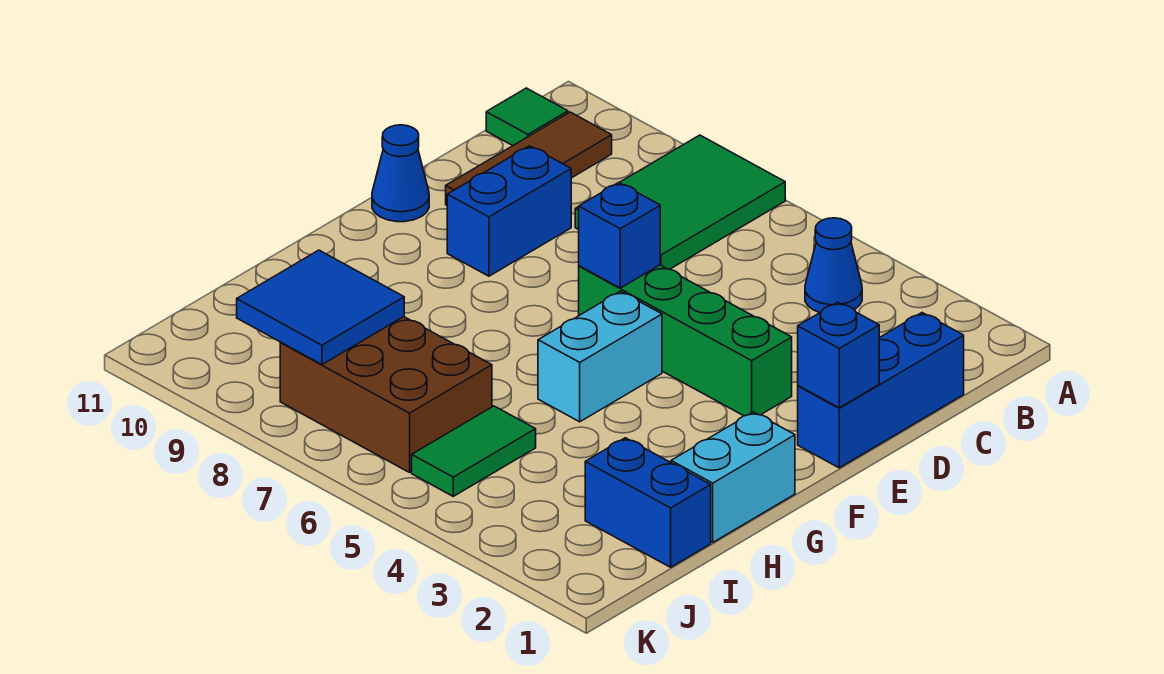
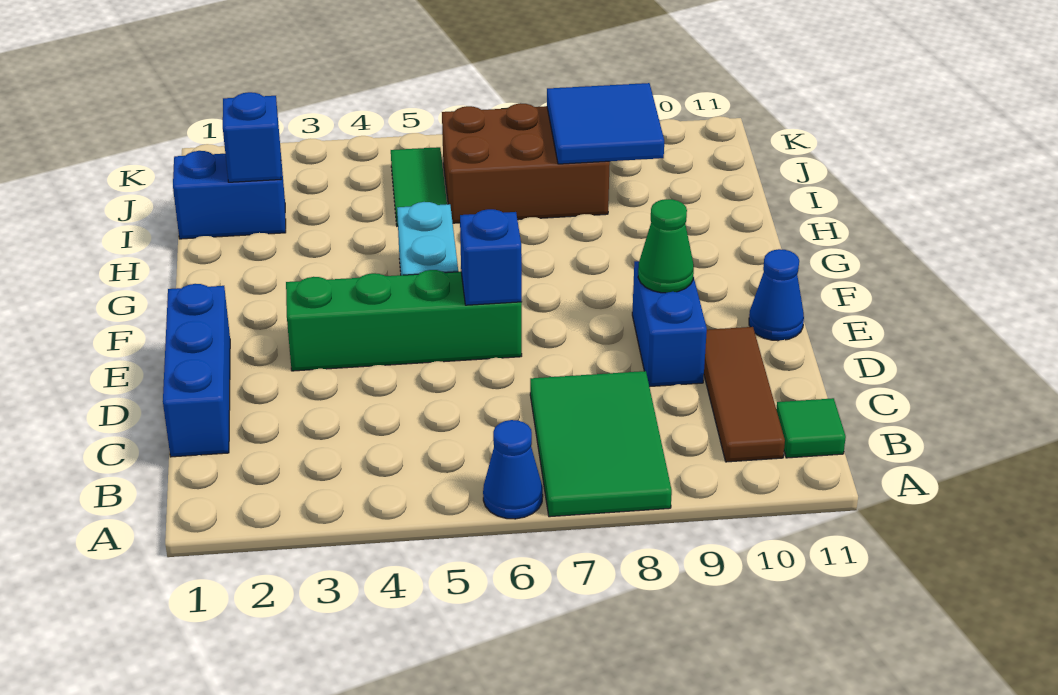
blue 1x1 cone [805,218,862,313] -> blue 1x1 cone moved to [483,420,543,519]
blue 1x1 brick [798,302,879,408] -> blue 1x1 brick moved to [223,92,281,182]
none -> green 1x1 cone [638,199,694,293]
cyan 1x2 brick [671,412,795,542] -> none

